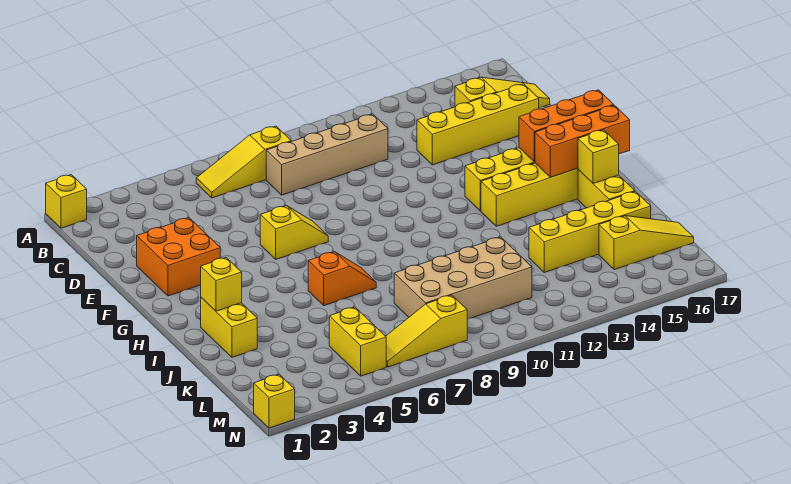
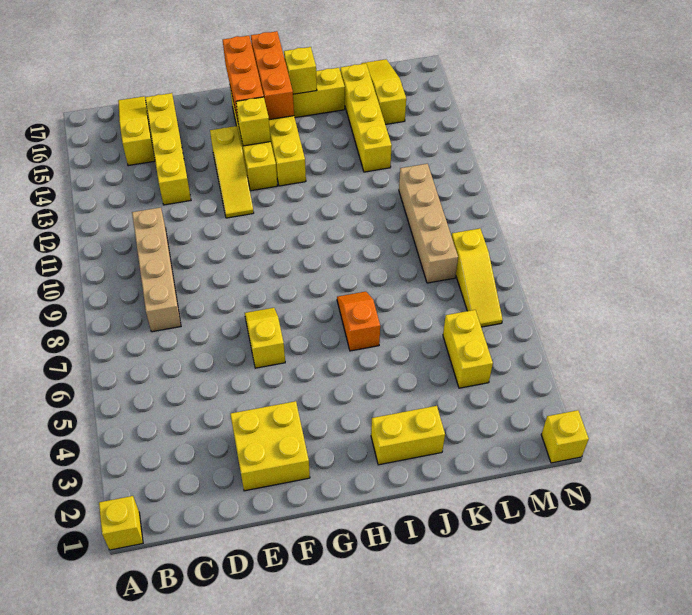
yellow 1x3 slope [196,126,291,198] -> yellow 1x3 slope moved to [210,126,254,218]
orange 2x2 brick [137,218,220,296] -> yellow 2x2 brick [230,401,310,491]
yellow 1x1 brick [201,258,242,311] -> yellow 1x1 brick moved to [236,97,271,146]
tan 2x4 brick [394,237,532,319] -> tan 1x4 brick [399,164,458,283]
yellow 1x2 brick [329,307,386,376] -> yellow 1x2 brick turned to [443,310,493,388]

